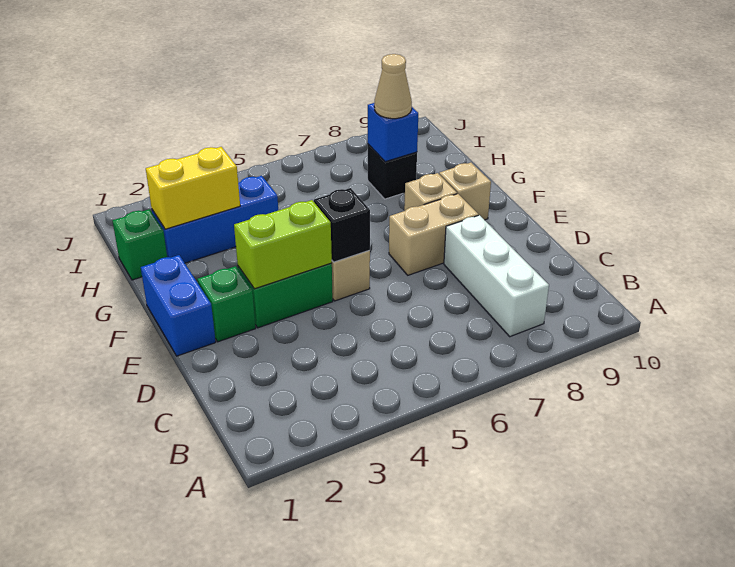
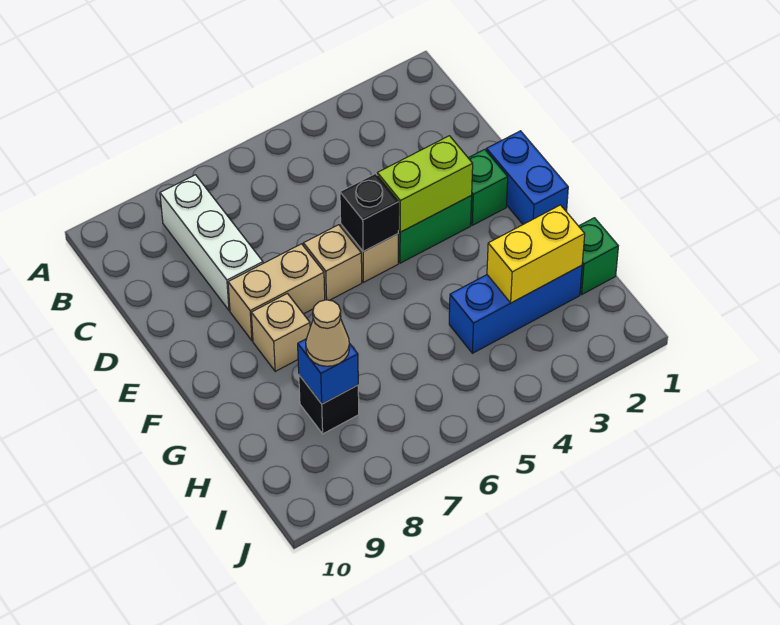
tan 1x1 brick [439,163,491,220] -> tan 1x1 brick moved to [303,225,362,300]

